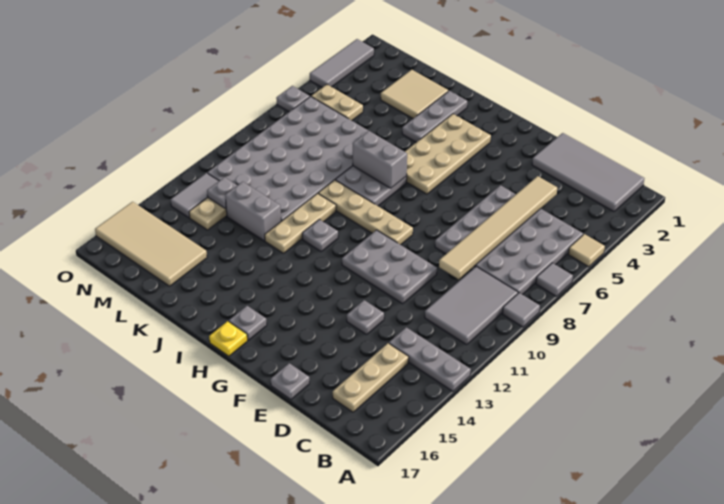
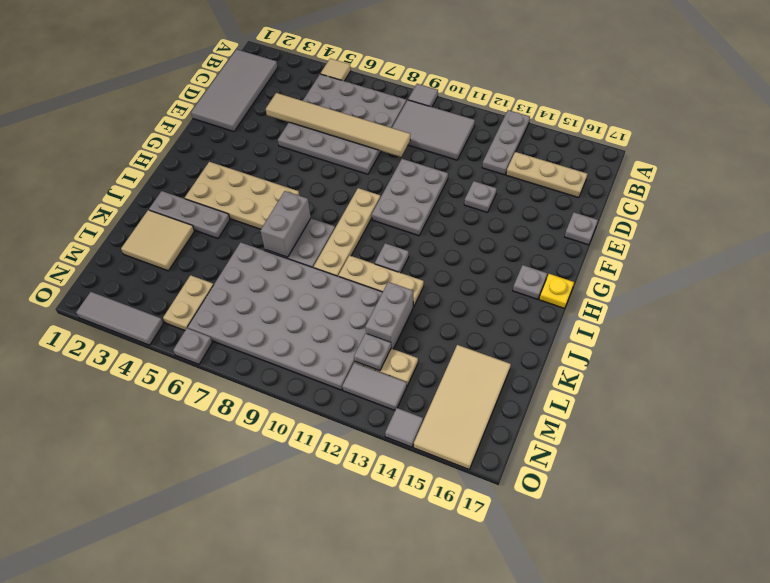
grey 1x1 tile [536,263,573,296] -> grey 1x1 tile moved to [385,408,423,447]

